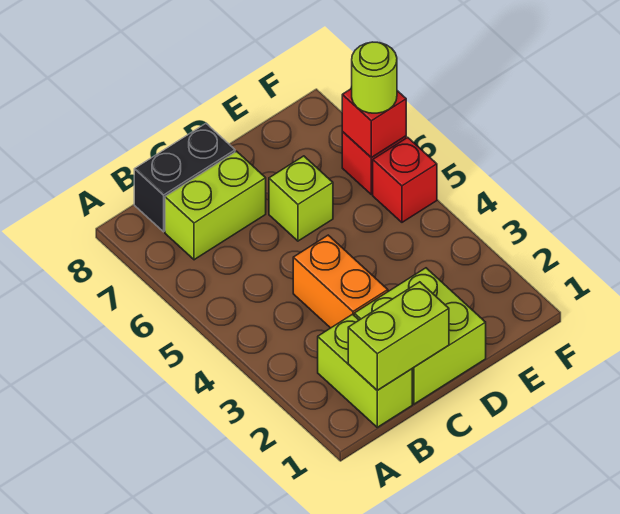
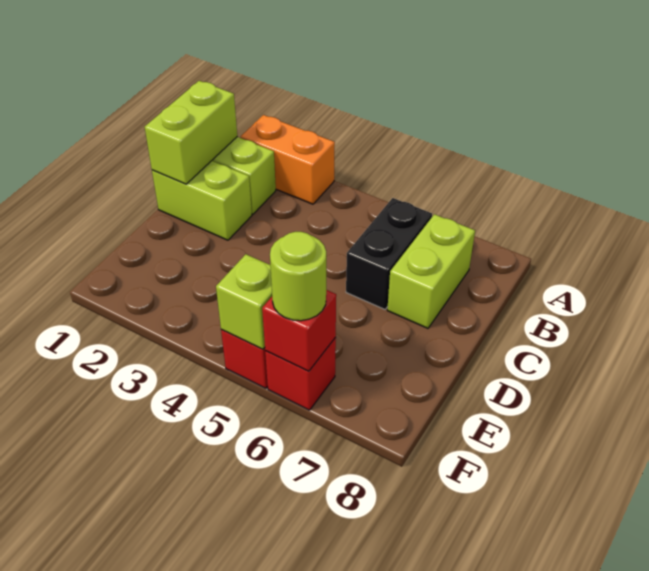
black 1x2 brick [134,124,235,232] -> black 1x2 brick moved to [346,198,432,309]
lime 2x2 brick [354,268,486,404] -> lime 1x2 brick [152,161,252,240]
orange 1x2 brick [293,235,388,328] -> orange 1x2 brick moved to [240,115,335,204]
lime 1x1 brick [269,156,333,241] -> lime 1x1 brick moved to [216,254,272,349]

